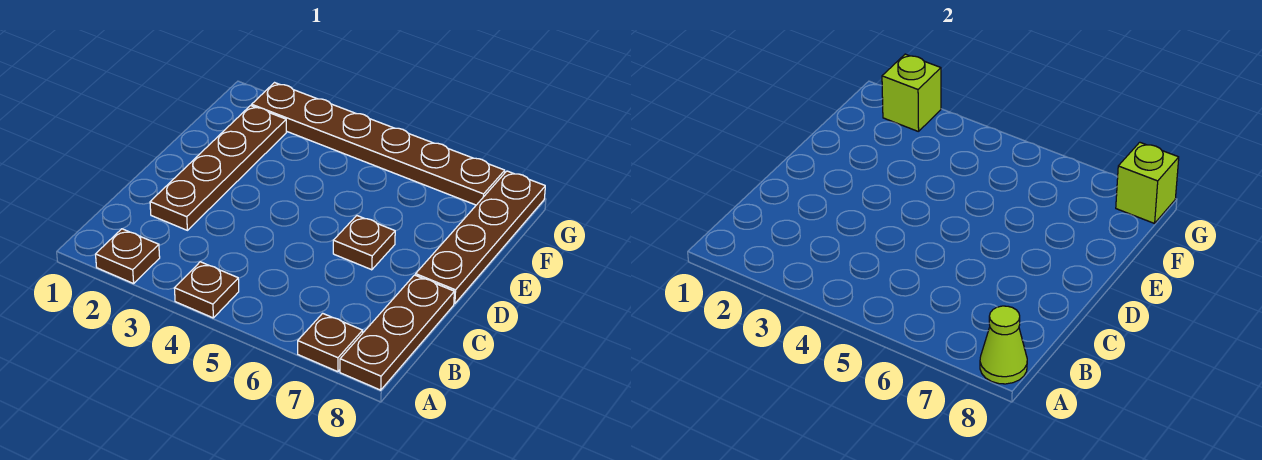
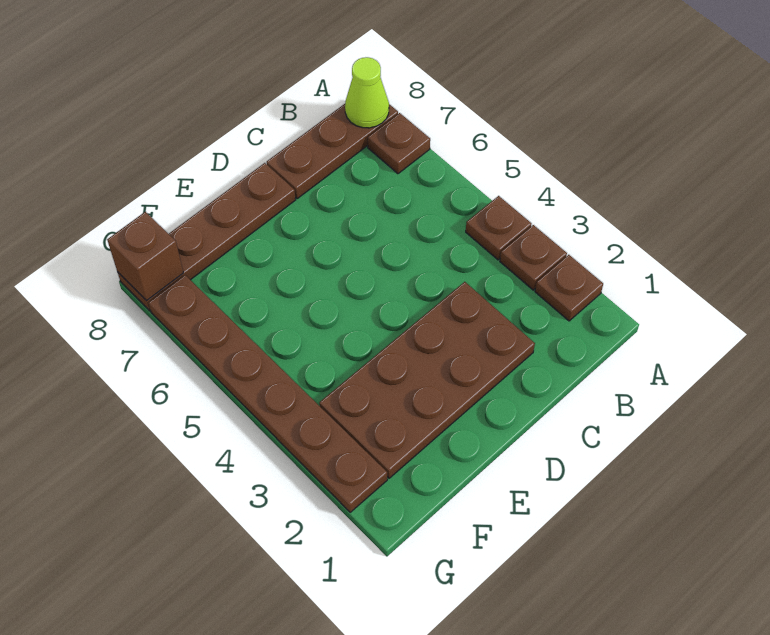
brown 1x4 plate [150,106,286,230] -> brown 2x4 plate [319,282,535,478]
brown 1x1 plate [333,216,395,270] -> brown 1x1 plate moved to [500,225,567,290]
lime 1x1 brick [882,54,941,132] -> none
lime 1x1 brick [1116,142,1179,223] -> brown 1x1 brick [107,212,183,301]

